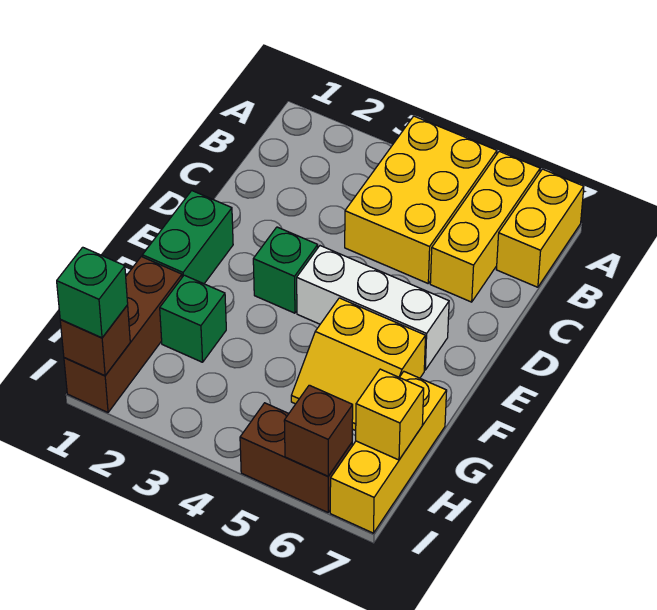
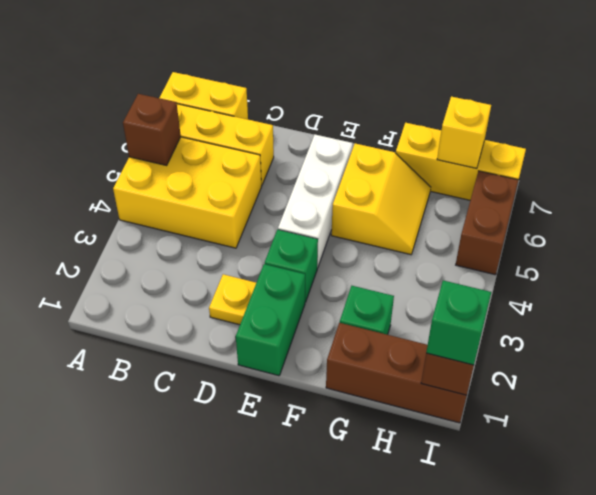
none -> yellow 1x1 plate [209,274,256,325]
green 1x2 brick [142,191,233,284] -> green 1x2 brick turned to [236,264,305,376]
brown 1x1 brick [284,385,353,476] -> brown 1x1 brick moved to [123,94,181,165]

